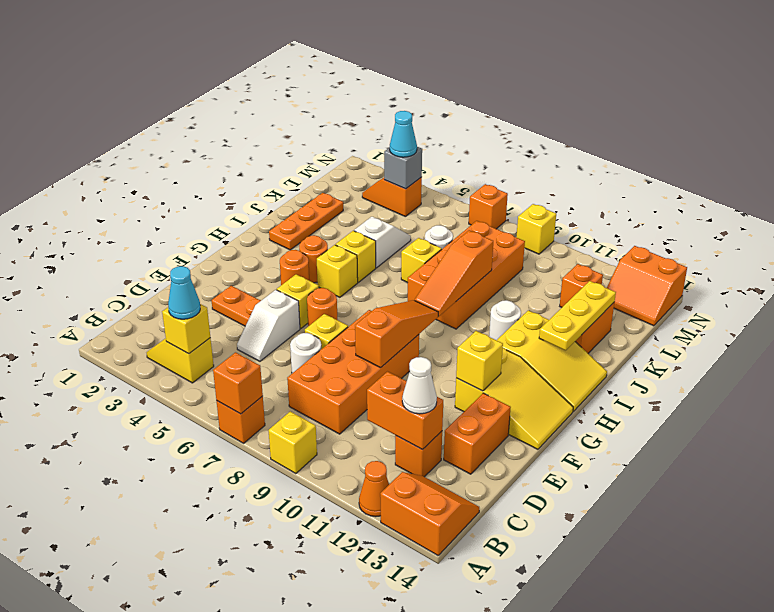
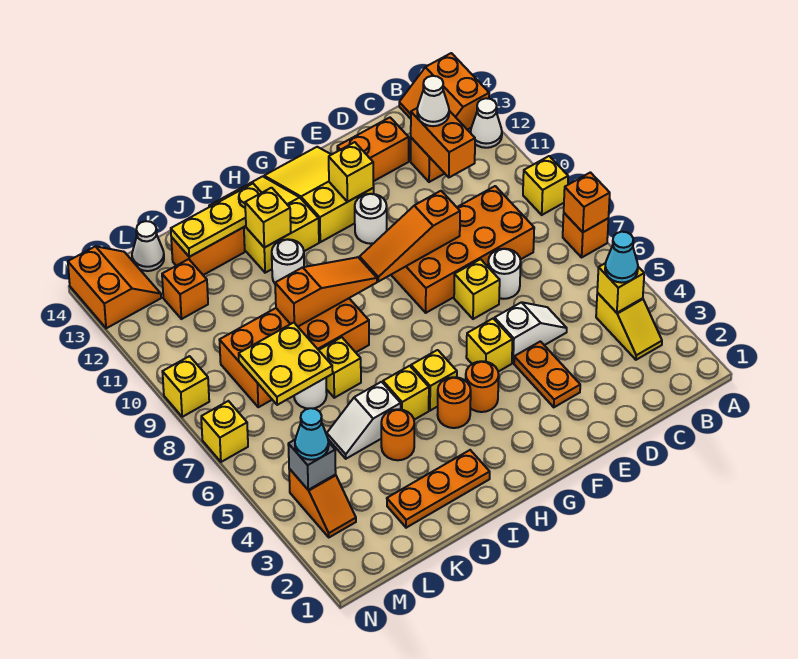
orange 1x1 cone [359,461,389,517] -> white 1x1 cone [471,98,502,148]
orange 1x1 round brick [307,288,337,326] -> orange 1x1 round brick moved to [381,409,414,460]
none -> white 1x1 round brick [355,194,387,244]
none -> yellow 1x1 brick [245,188,291,248]
none -> yellow 2x2 plate [239,323,333,405]
none -> white 1x1 cone [132,221,164,271]
orange 1x1 brick [469,184,508,229] -> yellow 1x1 brick [201,401,248,462]

